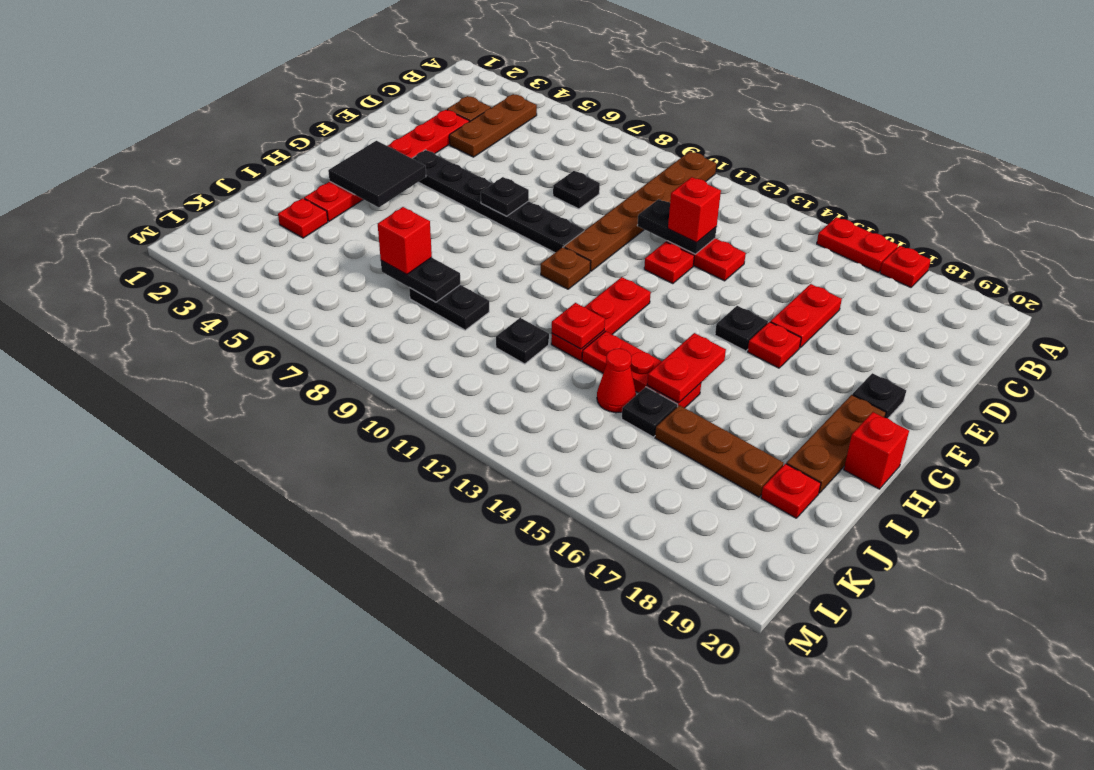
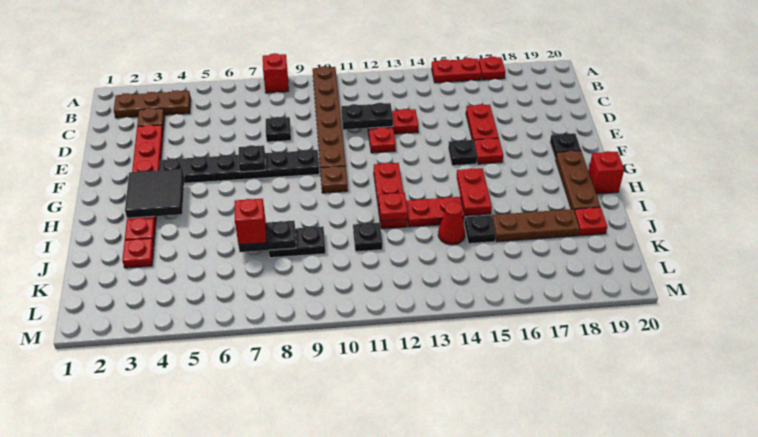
brown 1x3 plate [449,94,537,157] -> brown 1x3 plate turned to [114,90,191,118]
red 1x1 brick [668,177,721,243] -> red 1x1 brick moved to [263,53,289,93]

